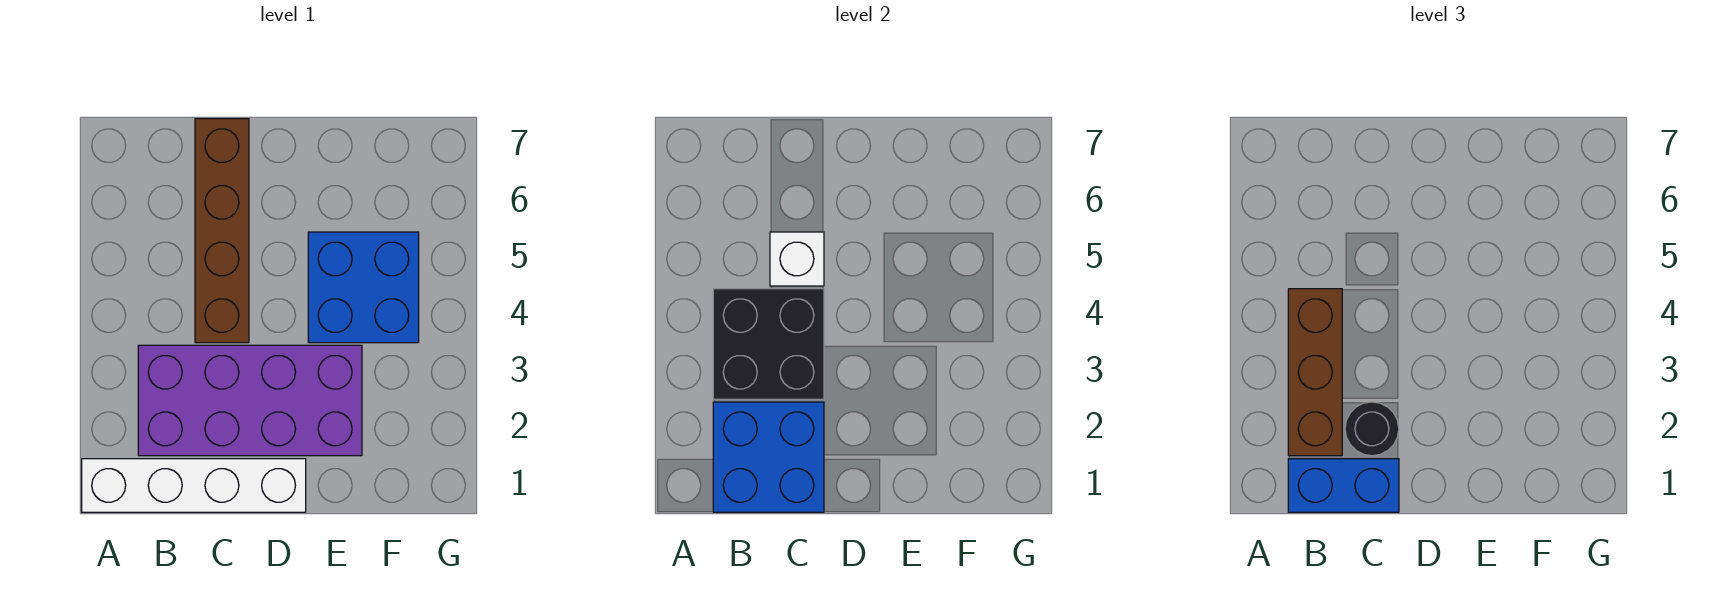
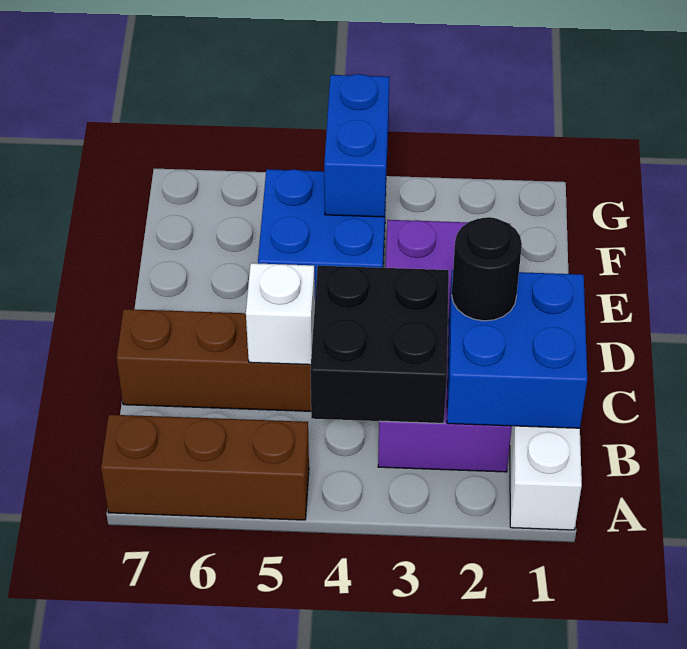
blue 1x2 brick [1288,459,1399,512] -> blue 1x2 brick moved to [324,74,390,217]
brown 1x3 brick [1288,289,1342,456] -> brown 1x3 brick moved to [101,415,309,520]

